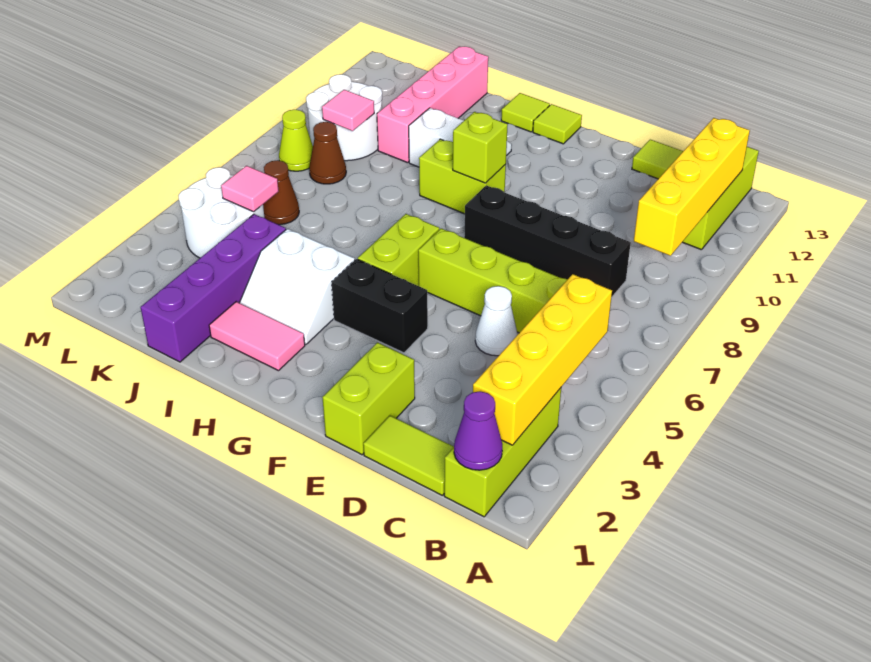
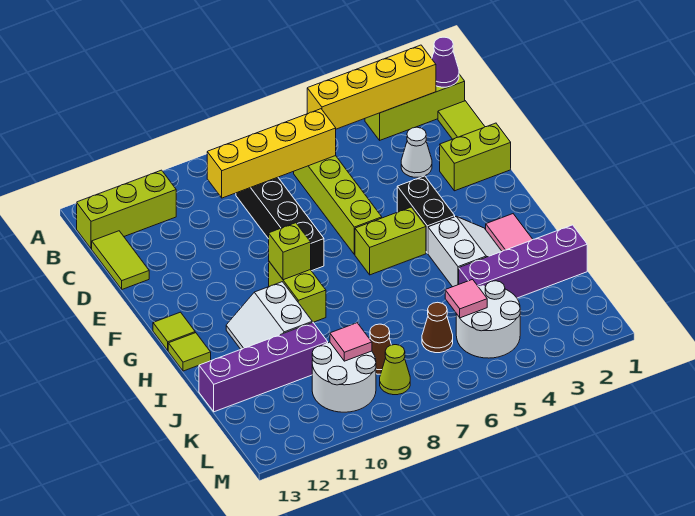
yellow 1x4 brick [634,118,750,256] -> yellow 1x4 brick moved to [207,109,336,198]
white 1x1 cone [475,286,518,356] -> white 1x1 cone moved to [401,127,432,177]
pink 1x4 brick [377,46,488,163] -> purple 1x4 brick [199,322,328,412]

